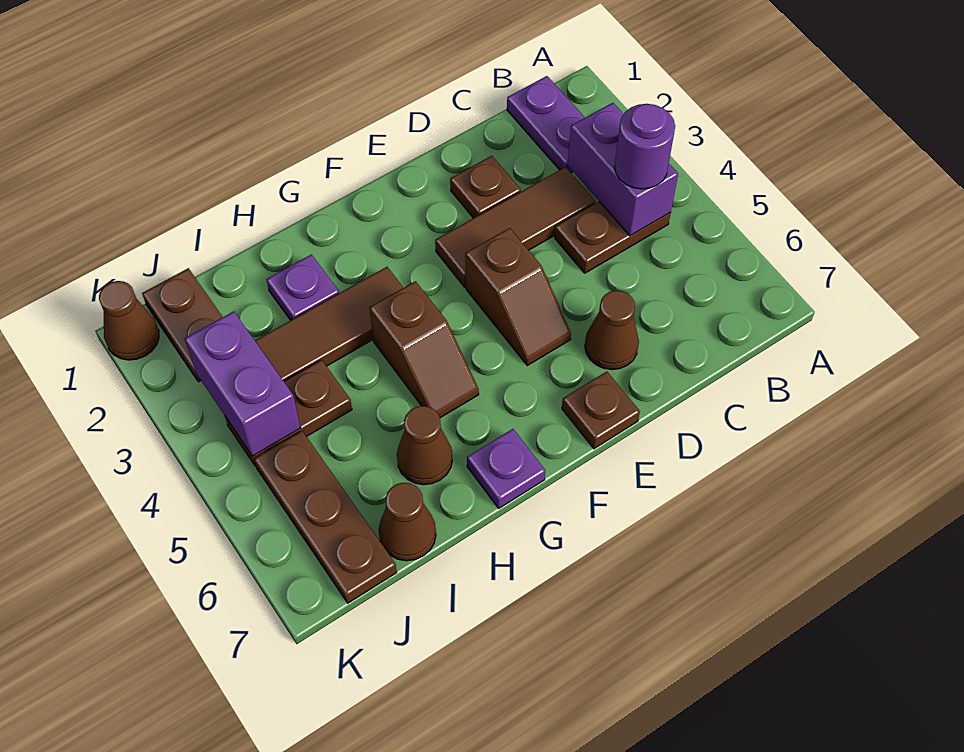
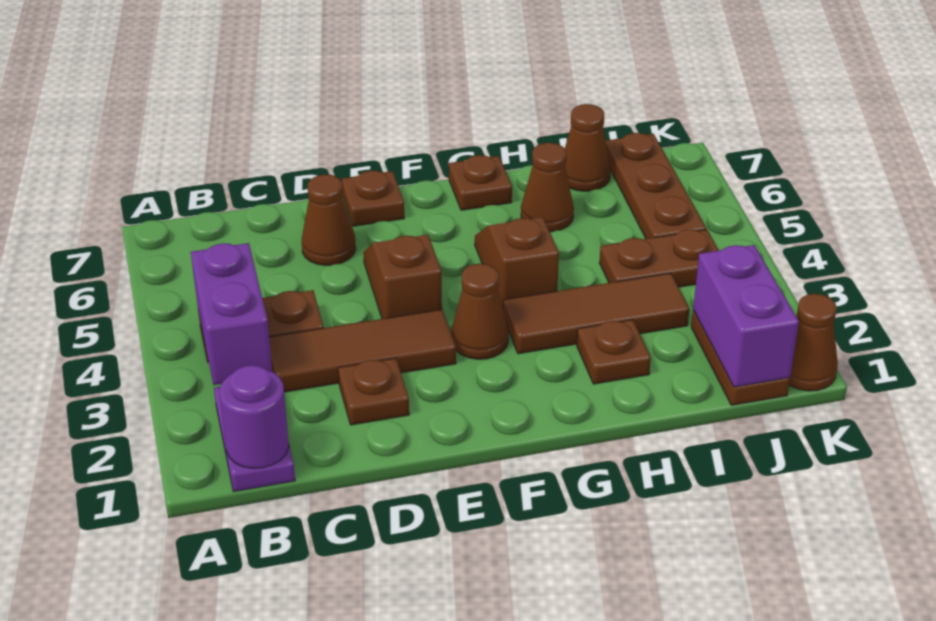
purple 1x1 round brick [614,104,675,189] -> purple 1x1 round brick moved to [220,365,289,468]
none -> brown 1x1 cone [451,264,509,359]
purple 1x1 plate [467,429,545,508] -> brown 1x1 plate [449,155,512,210]
purple 1x1 plate [266,255,339,320] -> brown 1x1 plate [577,320,651,384]
purple 1x2 brick [185,311,301,456] -> purple 1x2 brick moved to [693,245,799,387]

